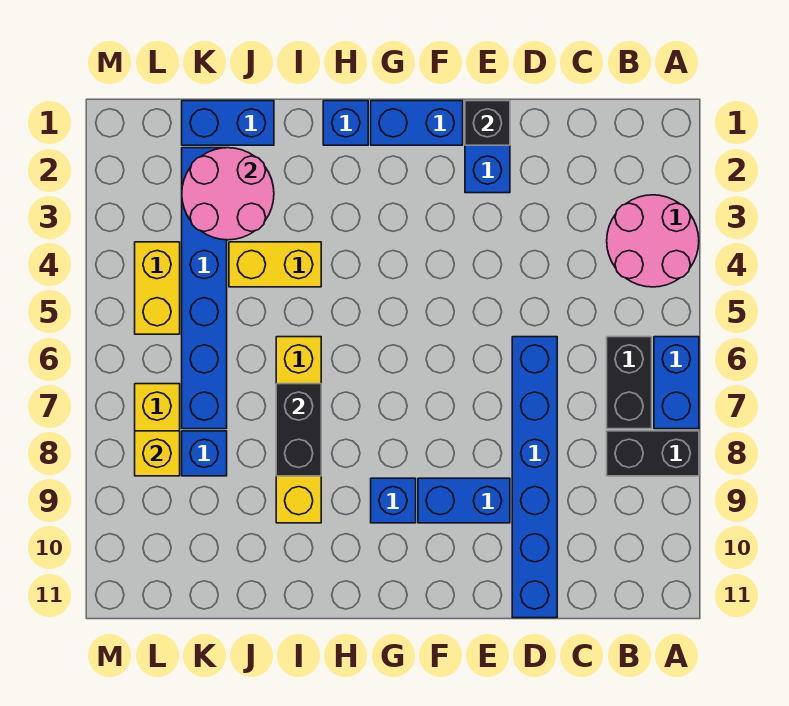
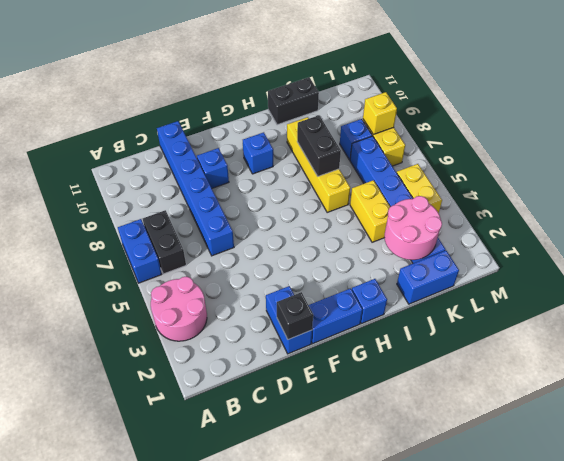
black 1x2 brick [607,431,699,476] -> black 1x2 brick moved to [268,77,319,125]
blue 1x2 brick [418,478,510,523] -> blue 1x1 brick [197,148,229,188]
yellow 1x2 brick [229,242,321,287] -> yellow 1x2 brick turned to [350,180,390,242]

